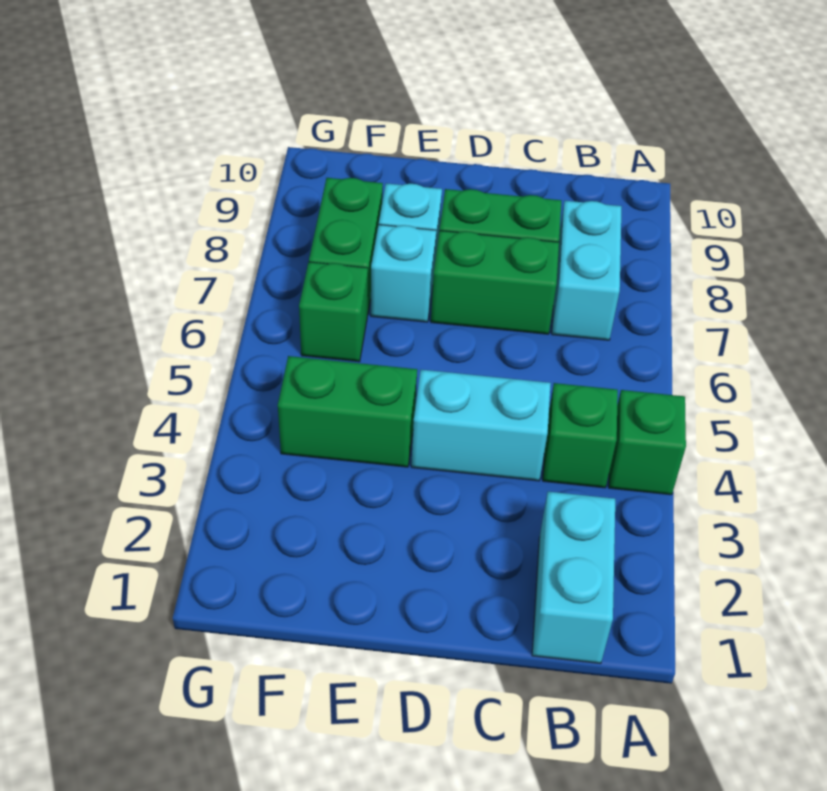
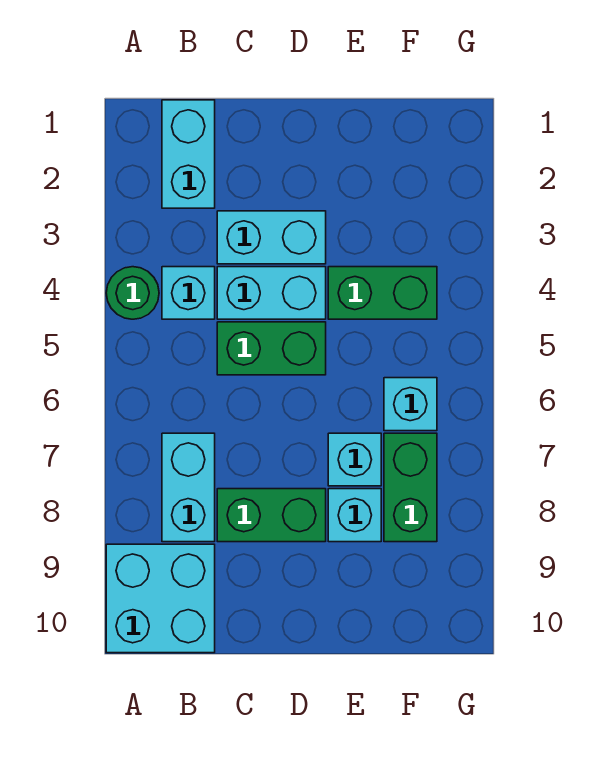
green 1x1 brick [609,390,686,495] -> green 1x1 round brick [106,267,159,319]
none -> cyan 2x2 brick [106,544,215,653]
green 1x1 brick [543,383,618,488] -> cyan 1x1 brick [162,267,215,319]
none -> cyan 1x2 brick [217,211,326,264]
green 1x2 brick [431,231,559,334] -> green 1x2 brick moved to [217,322,326,375]
green 1x1 brick [299,262,368,362] -> cyan 1x1 brick [384,378,437,431]

